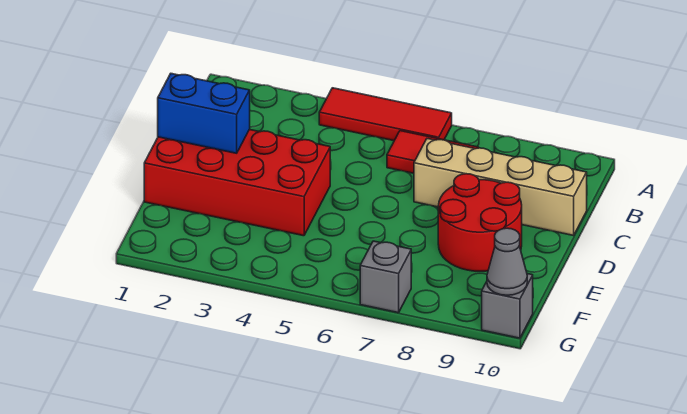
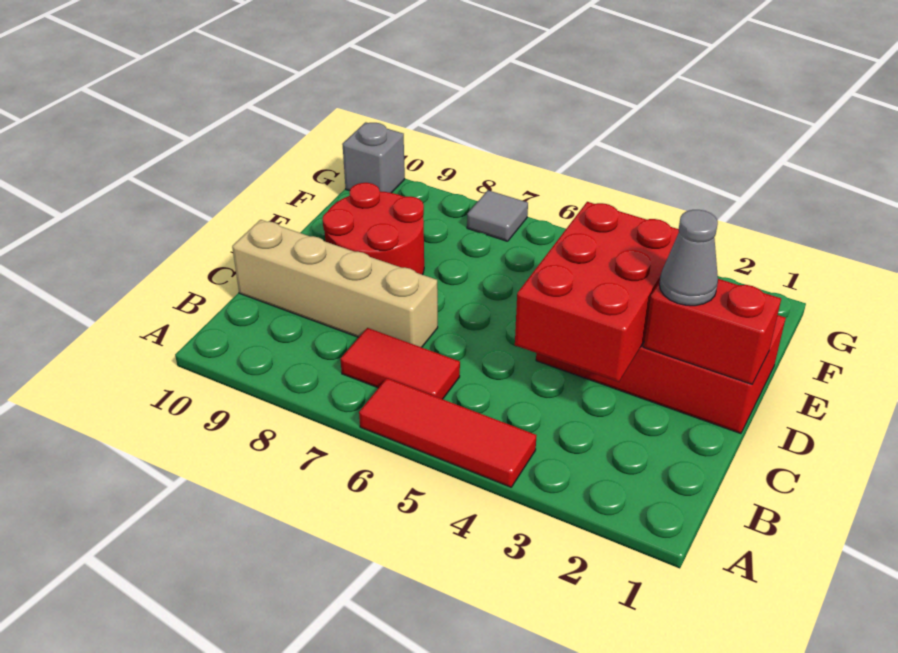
none -> red 2x3 brick [515,202,679,382]
blue 1x2 brick [158,74,250,153] -> red 1x2 brick [644,279,781,384]
grey 1x1 brick [360,241,411,313] -> grey 1x1 tile [467,190,528,241]
grey 1x1 cone [487,228,527,295] -> grey 1x1 cone moved to [659,210,718,306]

